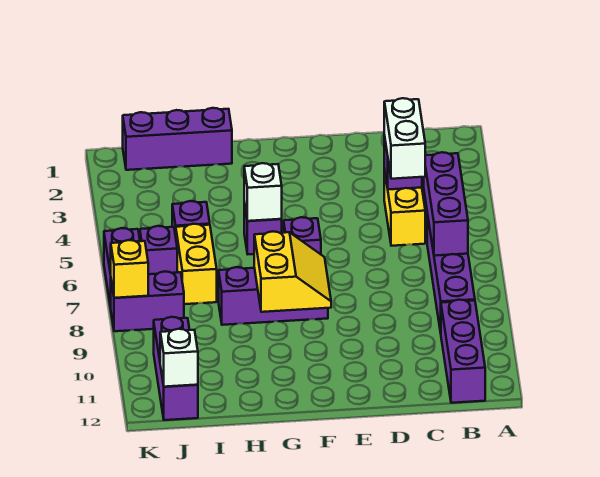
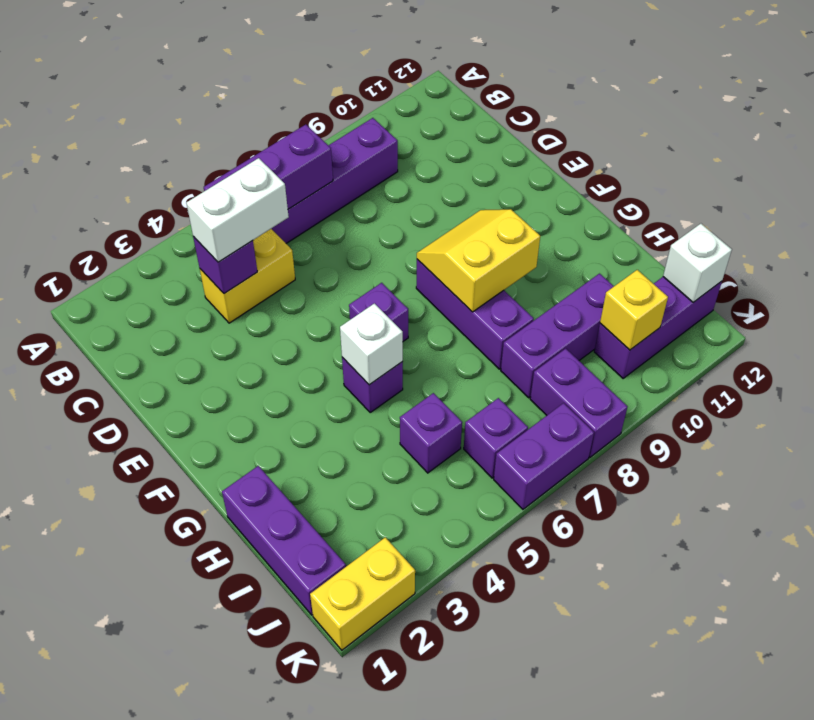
purple 1x3 brick [441,300,485,403] -> purple 1x3 brick moved to [501,274,614,398]
yellow 1x2 brick [176,224,217,304] -> yellow 1x2 brick moved to [310,537,415,650]
yellow 1x1 brick [111,240,148,298] -> yellow 1x1 brick moved to [600,270,668,350]

